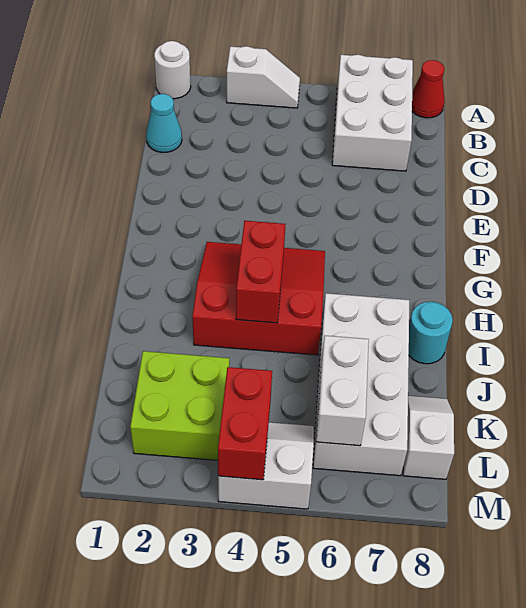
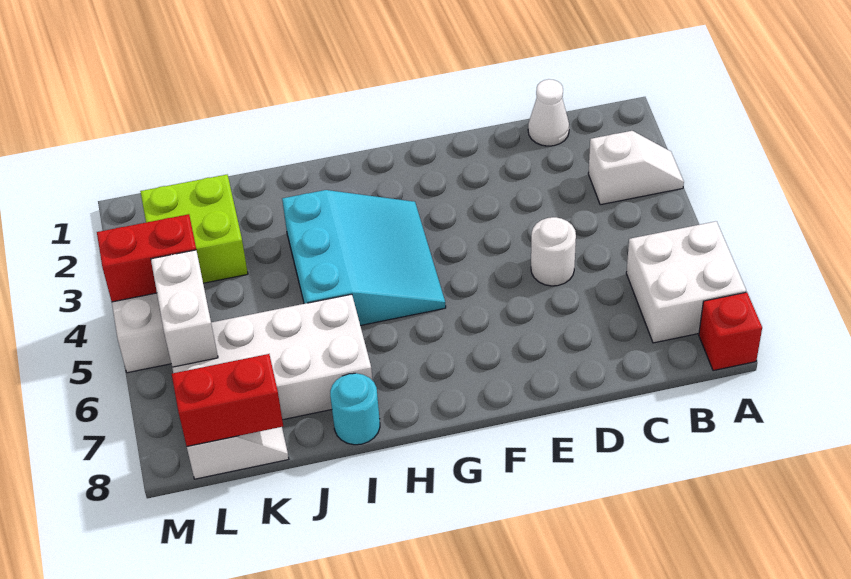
white 1x1 round brick [154,41,191,99] -> white 1x1 round brick moved to [531,217,576,286]
white 1x2 slope [227,46,300,108] -> white 1x2 slope turned to [588,131,684,205]
white 2x3 brick [332,55,413,171] -> white 2x2 brick [626,221,746,343]
red 1x1 cone [412,60,445,118] -> red 1x1 brick [699,292,762,371]
cyan 1x1 cone [146,94,182,153] -> white 1x1 cone [528,79,569,146]
red 3x3 slope [192,242,325,355] -> cyan 3x3 slope [282,190,446,326]
red 1x2 brick [236,221,285,323] -> red 1x2 brick moved to [172,354,283,446]
white 1x2 brick [316,336,369,446] -> white 1x2 brick turned to [151,250,218,367]

